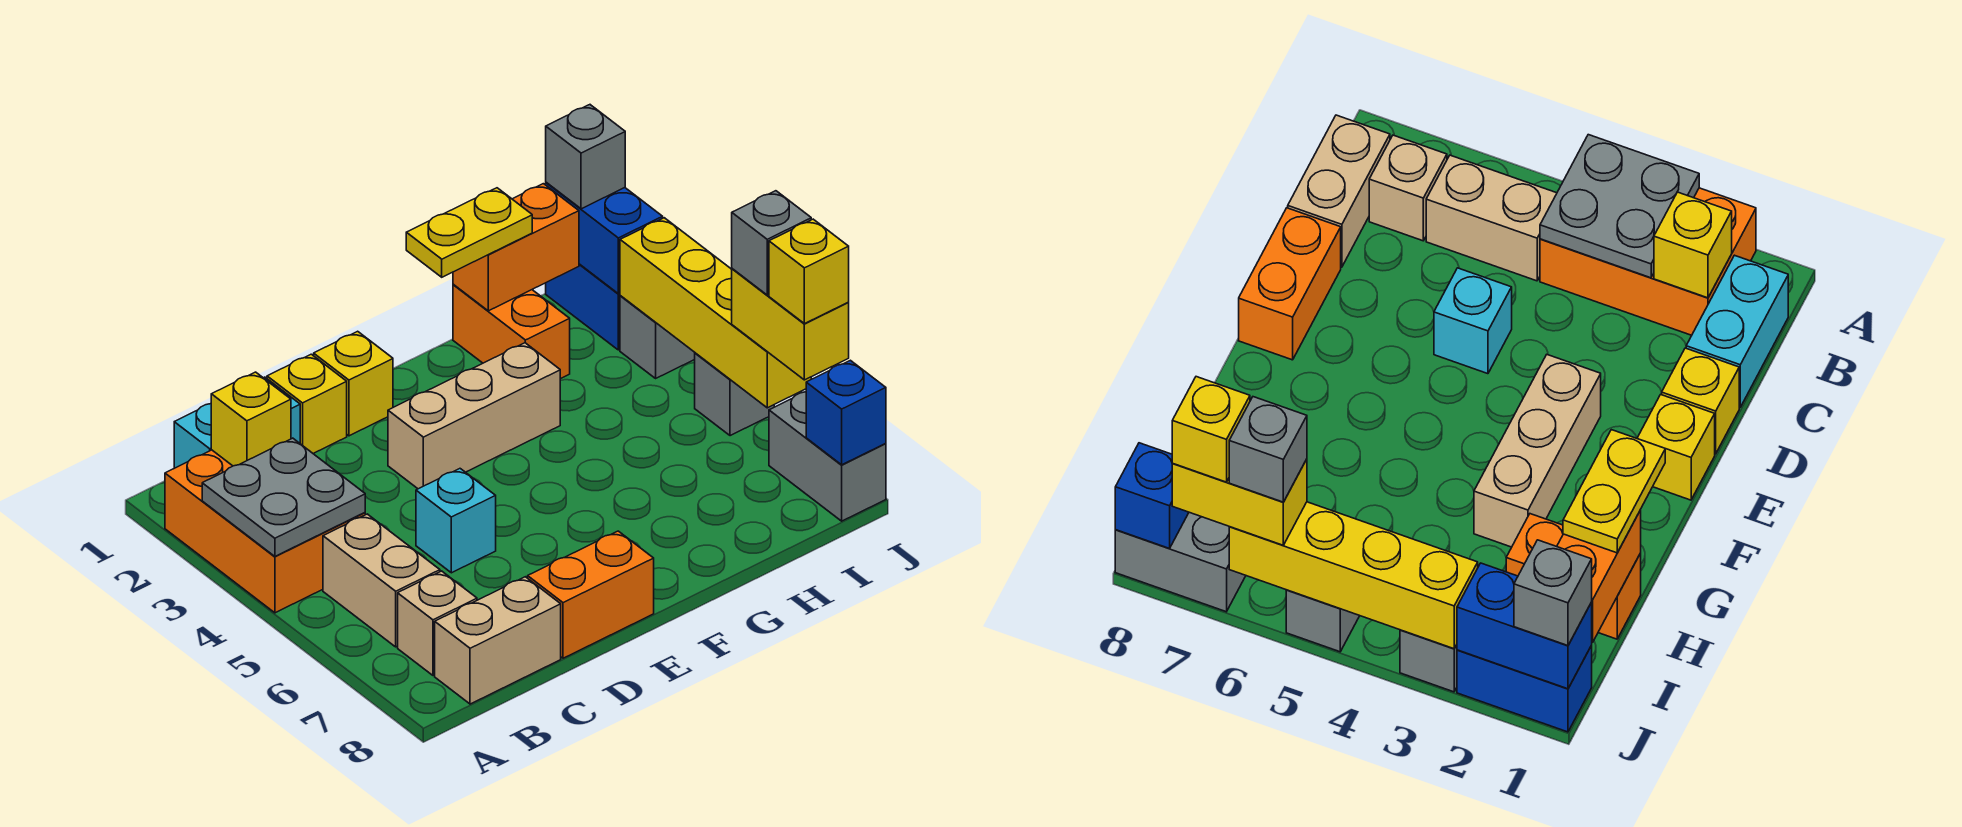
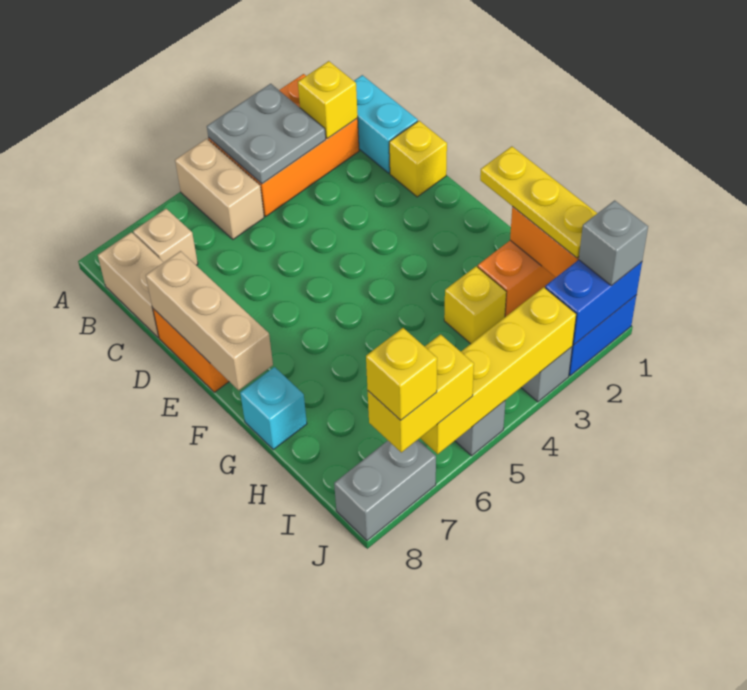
tan 1x2 brick [323,514,440,647] -> tan 1x2 brick turned to [175,139,264,239]
cyan 1x1 brick [416,469,496,573] -> cyan 1x1 brick moved to [240,367,307,449]
yellow 1x1 brick [314,331,393,436] -> yellow 1x1 brick moved to [444,266,506,344]
tan 1x3 brick [388,343,560,489] -> tan 1x3 brick moved to [146,251,273,390]
yellow 1x2 plate [406,188,532,277] -> yellow 1x3 plate [480,146,597,258]
grey 1x1 brick [732,191,811,295] -> none
blue 1x1 brick [806,360,886,465] -> none

